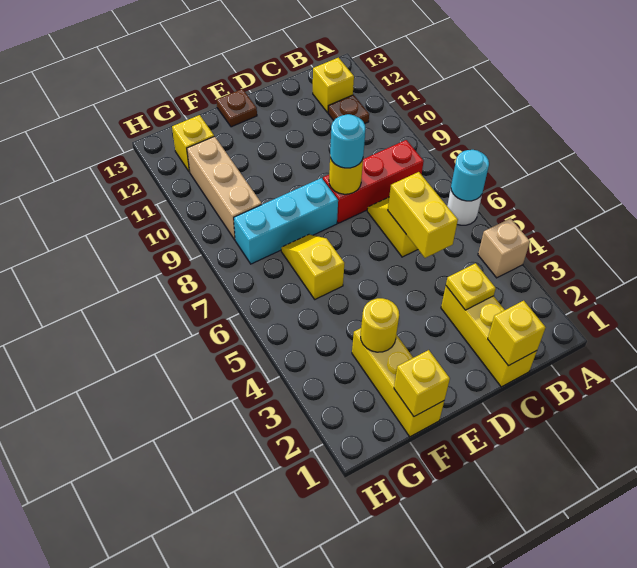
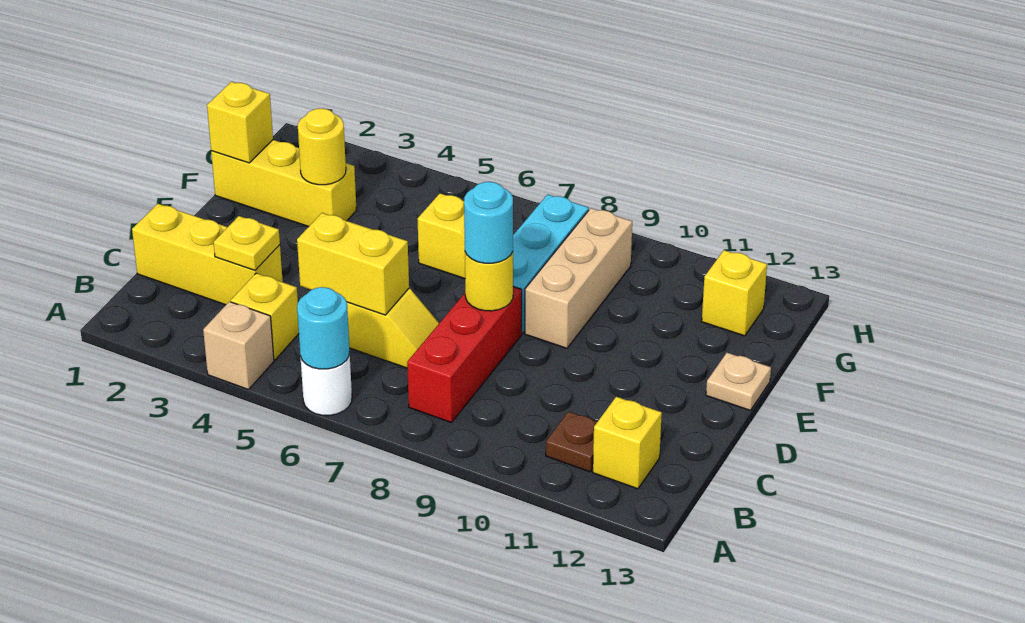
yellow 1x1 brick [488,301,546,366] -> yellow 1x1 brick moved to [231,273,299,360]
brown 1x1 plate [217,89,257,127] -> tan 1x1 plate [706,353,771,410]
tan 1x3 brick [187,136,262,240] -> tan 1x3 brick turned to [525,208,632,348]

